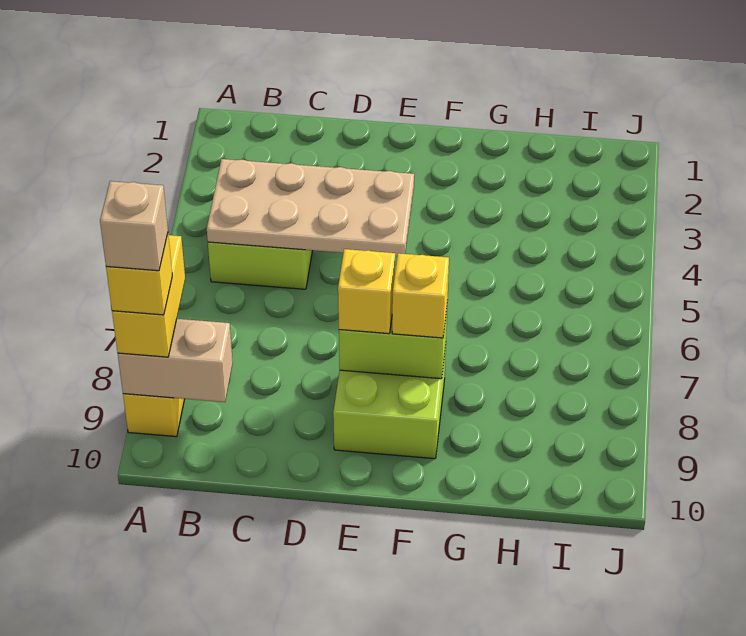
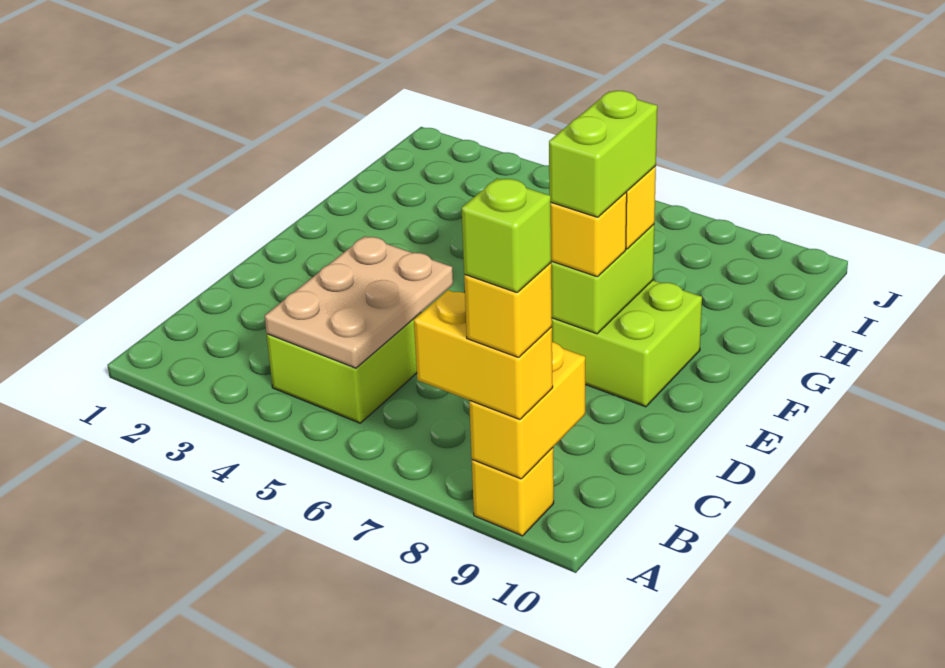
tan 1x2 brick [118,319,233,402] -> yellow 1x2 brick [469,342,585,479]
tan 1x1 brick [100,181,168,271] -> lime 1x1 brick [462,179,551,293]
tan 2x4 plate [207,159,414,257] -> tan 2x3 plate [265,236,453,368]
none -> lime 1x2 brick [549,91,657,217]

